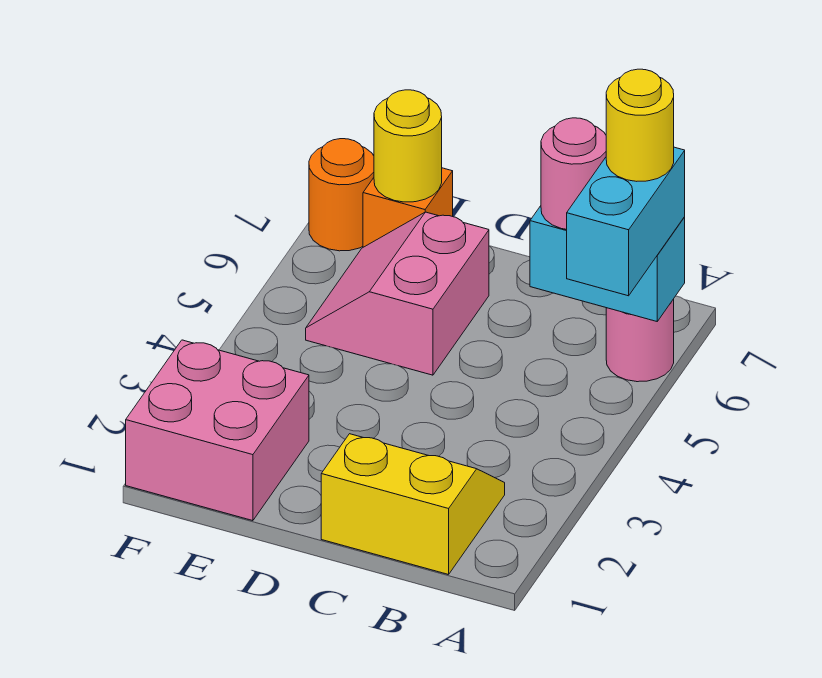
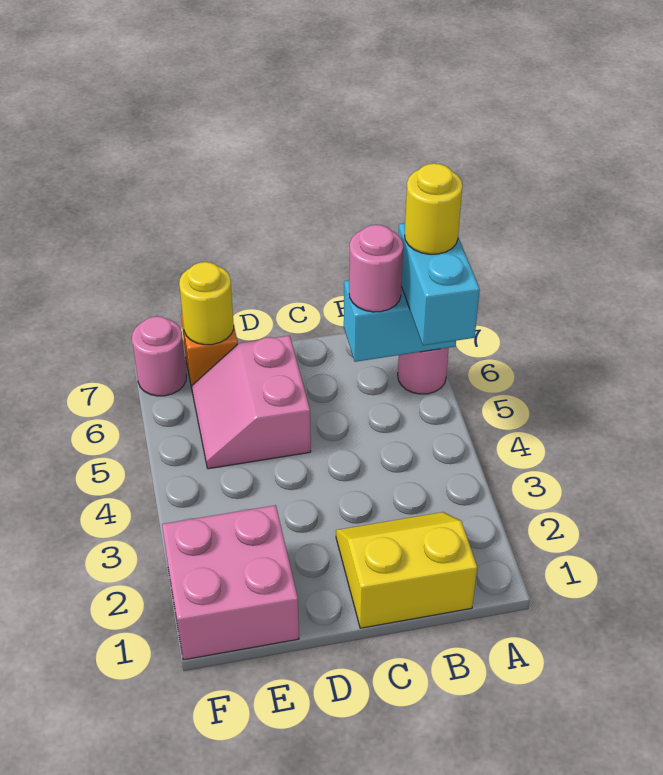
orange 1x1 round brick [309,139,374,251] -> pink 1x1 round brick [132,316,186,396]

